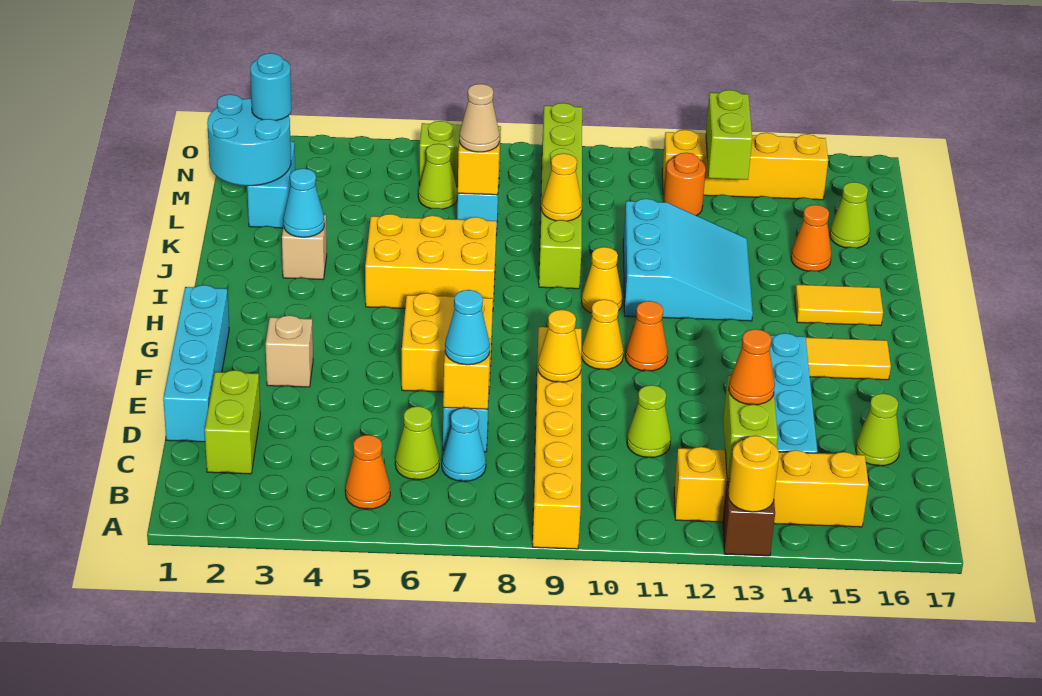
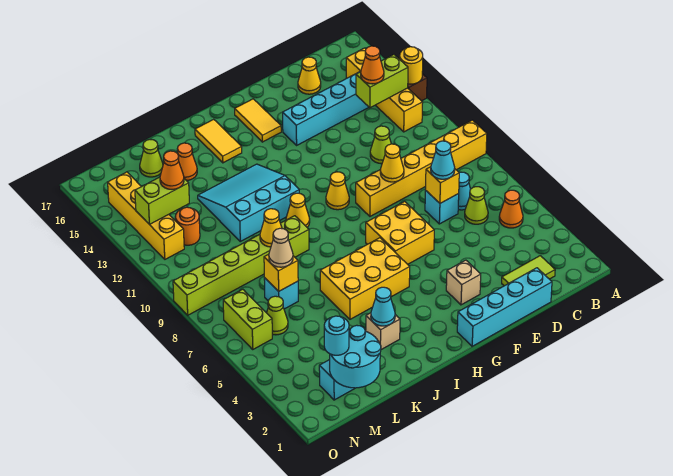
lime 1x2 brick [205,370,260,474] -> lime 1x2 tile [502,256,555,286]
lime 1x1 cone [856,393,900,466] -> yellow 1x1 cone [298,57,321,94]
orange 1x1 cone [625,301,668,371] -> orange 1x1 cone moved to [160,151,184,189]
yellow 2x3 brick [365,214,497,308] -> yellow 2x3 brick turned to [320,238,410,319]

